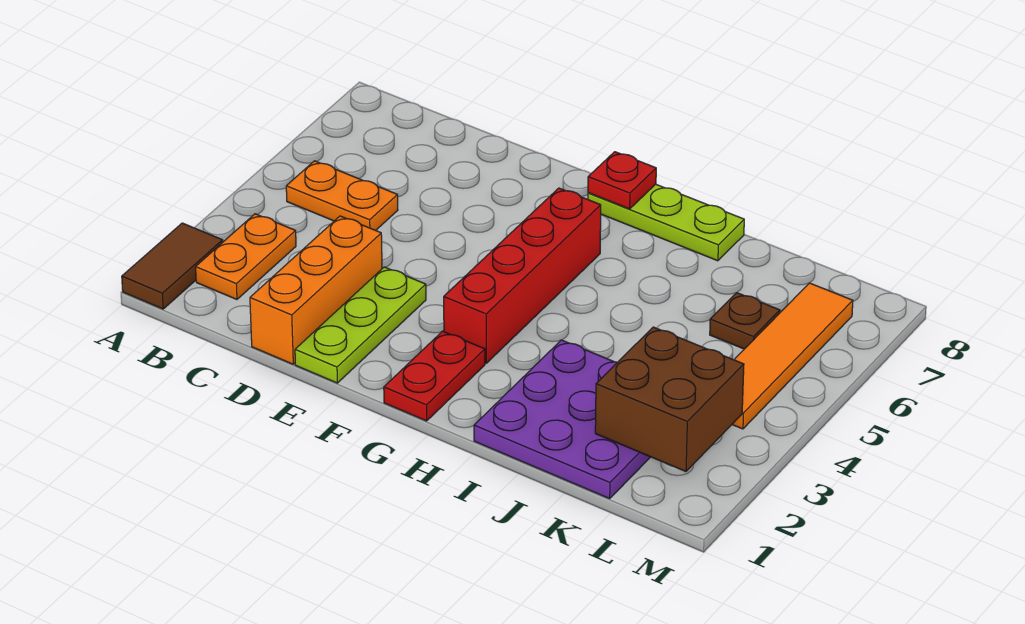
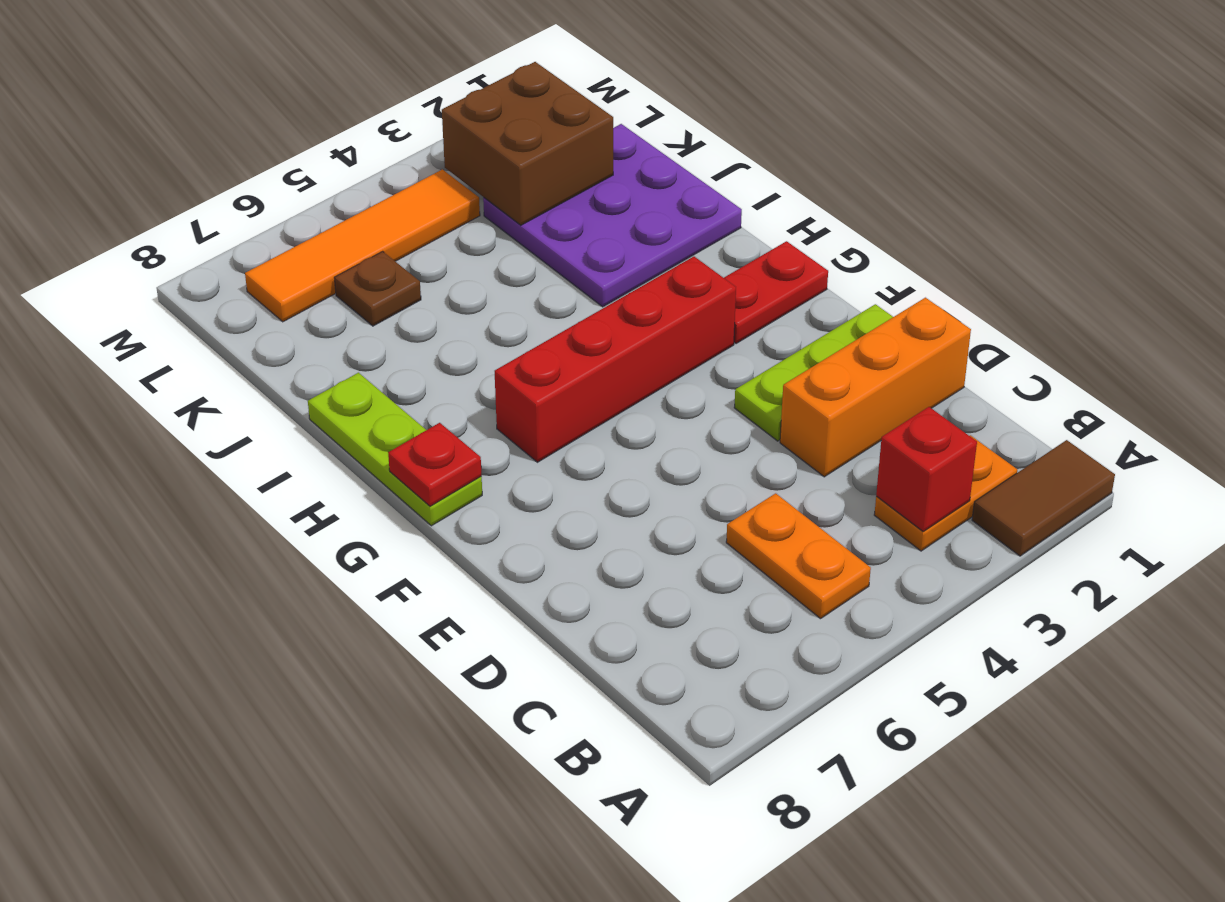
none -> red 1x1 brick [876,407,977,531]

